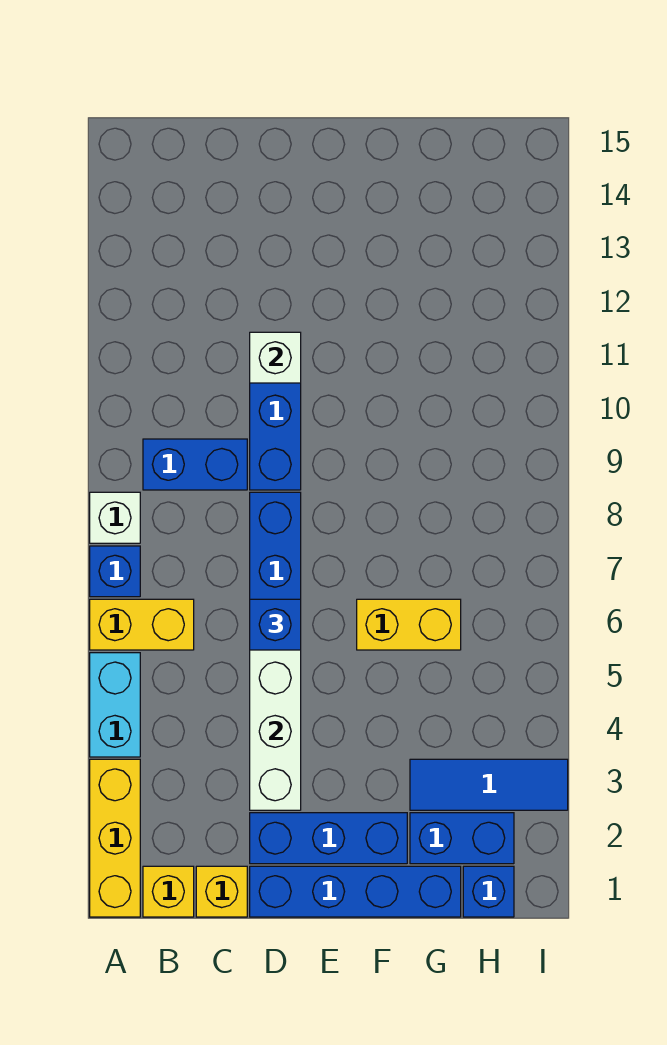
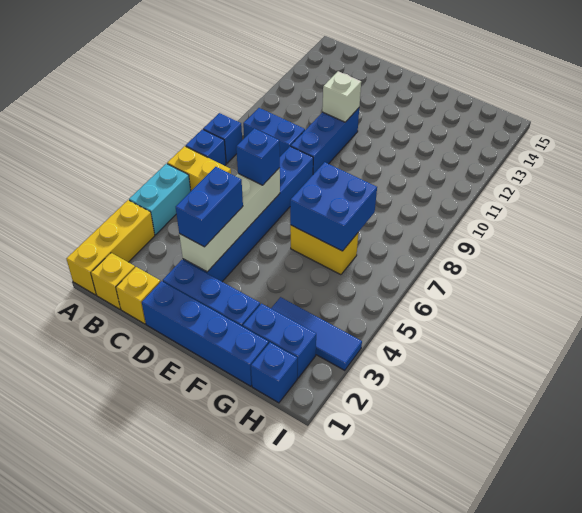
white 1x1 brick [90,492,140,543] -> blue 1x1 brick [203,113,242,163]
none -> blue 1x2 brick [176,167,243,247]
none -> blue 2x2 brick [290,162,377,251]

